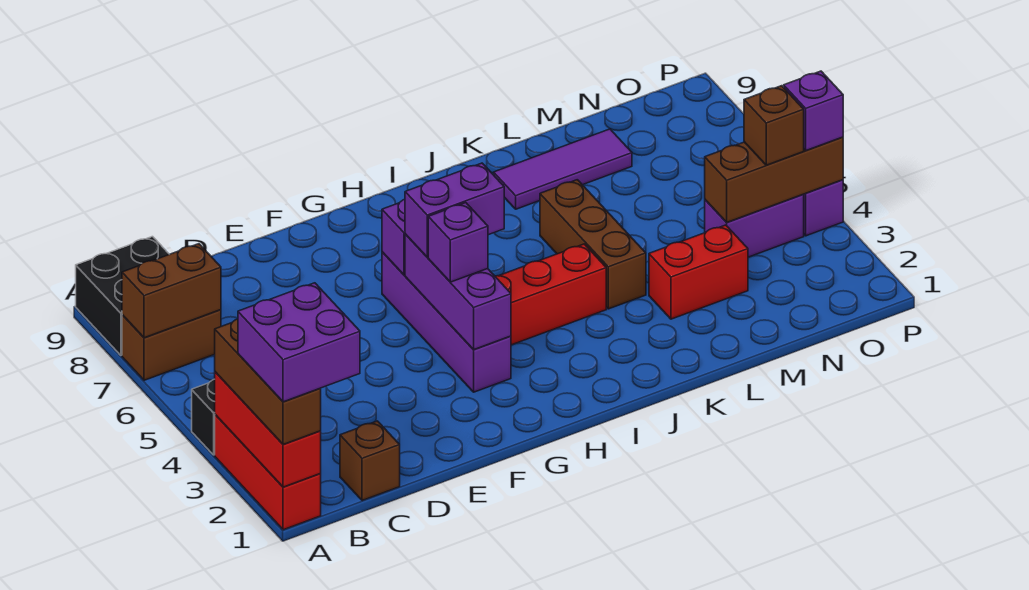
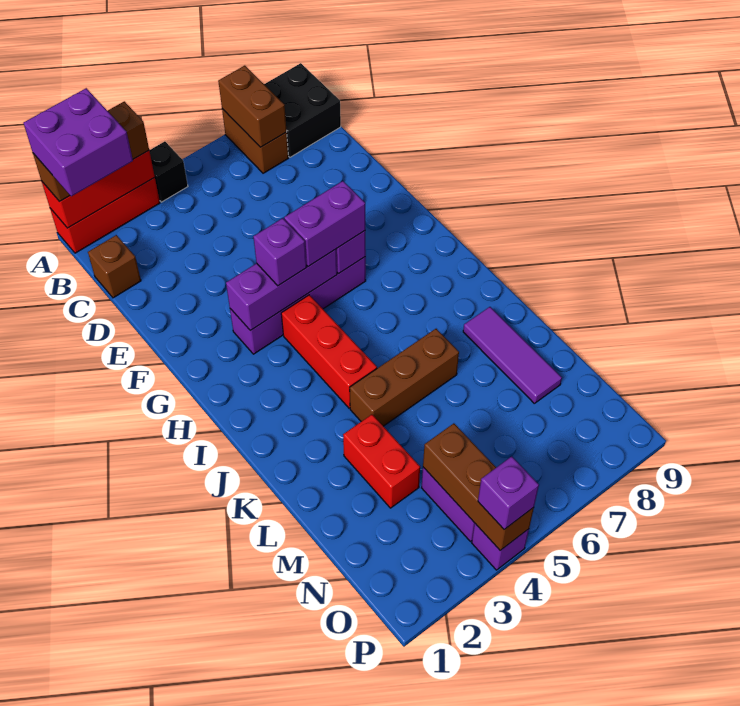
purple 1x2 brick [405,163,504,257] -> purple 1x2 brick turned to [284,181,365,267]
brown 1x1 brick [744,86,804,165] -> none

